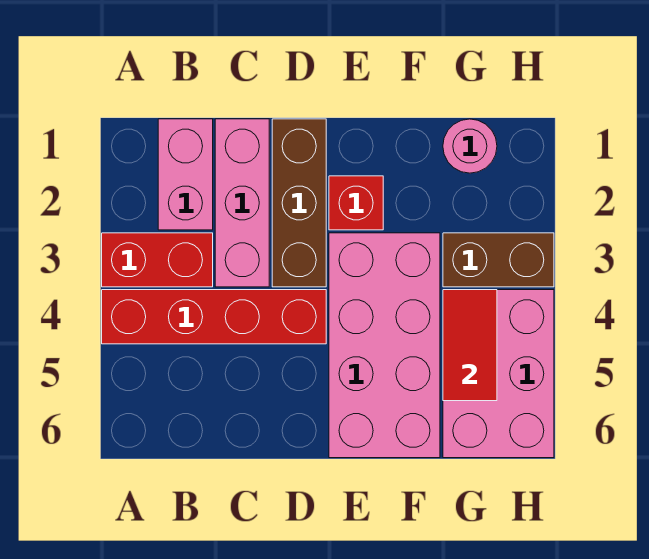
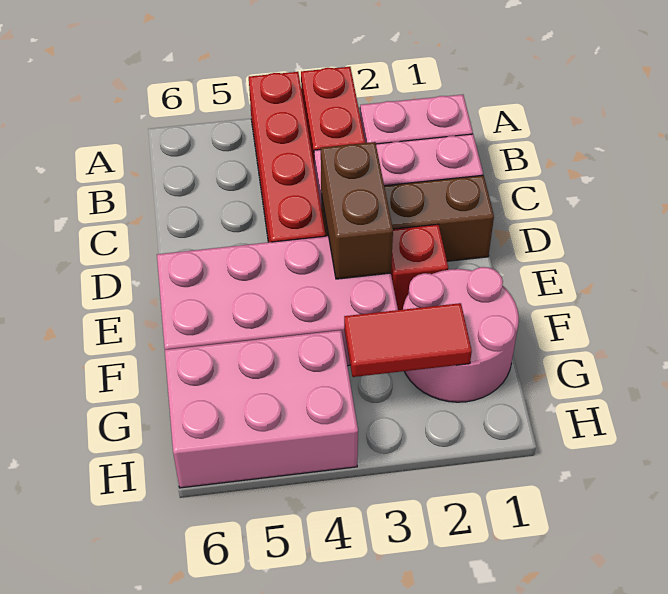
pink 1x1 round brick [443,119,497,173] -> pink 2x2 round brick [403,267,519,402]
brown 1x2 brick [443,233,554,287] -> brown 1x2 brick moved to [321,142,393,279]
red 1x2 tile [443,290,497,401] -> red 1x2 tile moved to [344,303,472,377]

